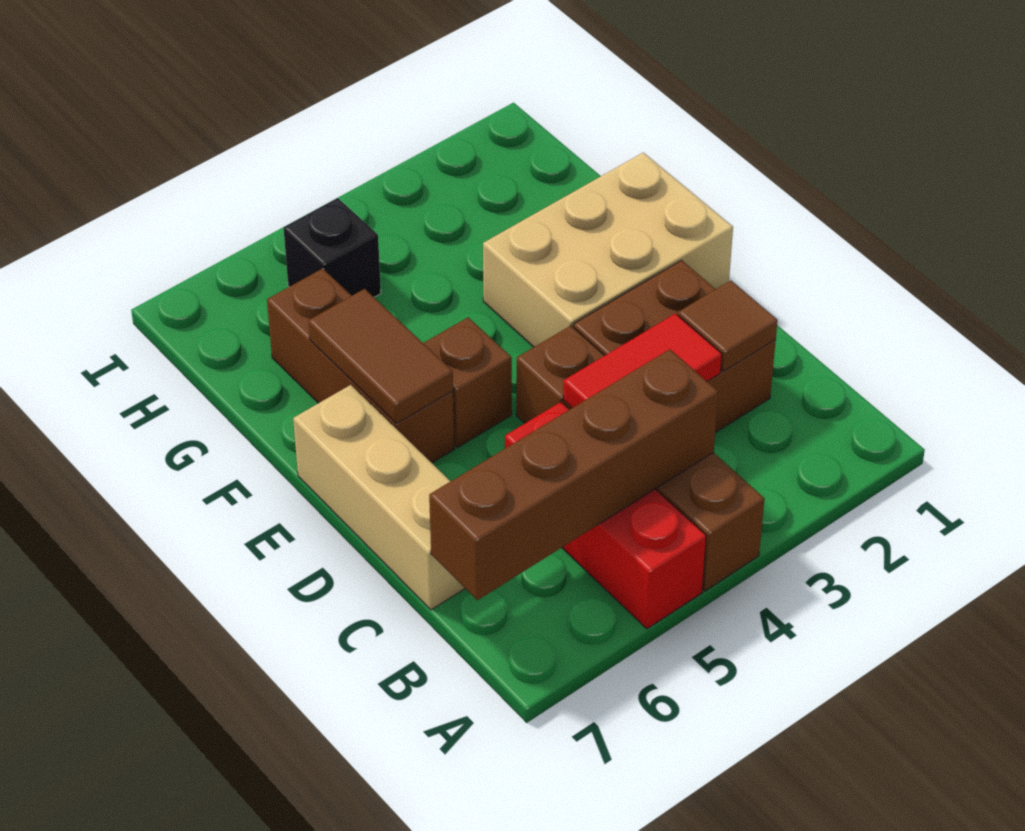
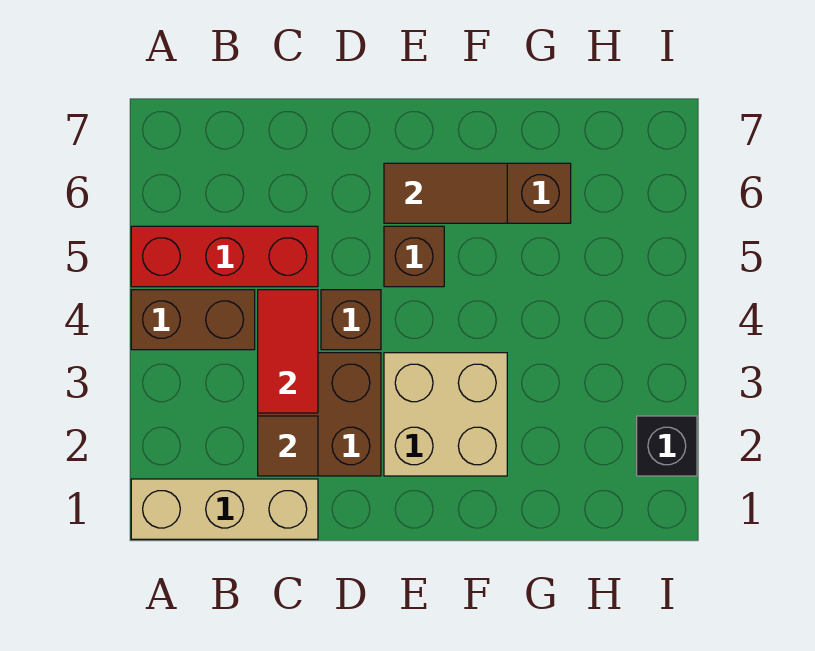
brown 1x4 brick [429,349,718,600] -> none
tan 1x3 brick [293,385,465,610] -> tan 1x3 brick moved to [131,479,318,539]
tan 2x3 brick [483,153,733,347] -> tan 2x2 brick [384,353,507,476]
black 1x1 brick [284,198,381,297] -> black 1x1 brick moved to [637,416,697,476]

